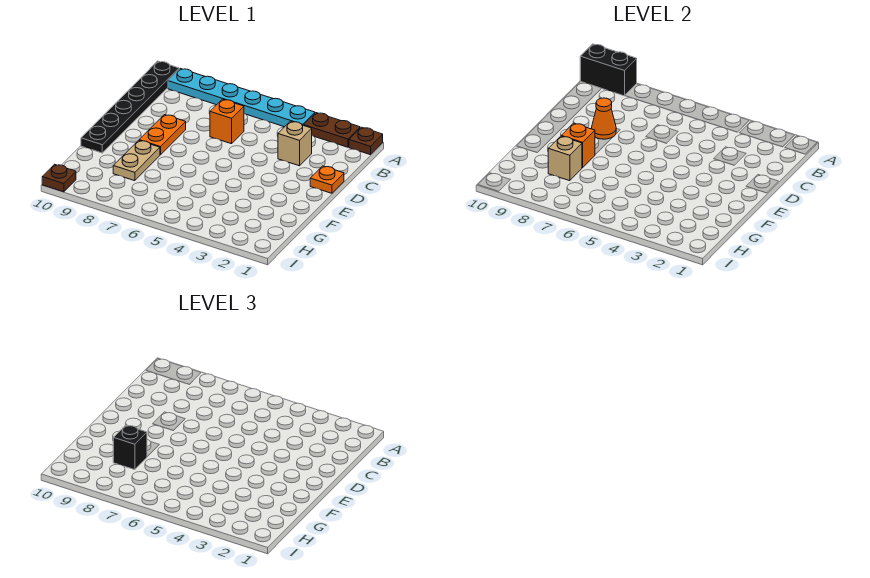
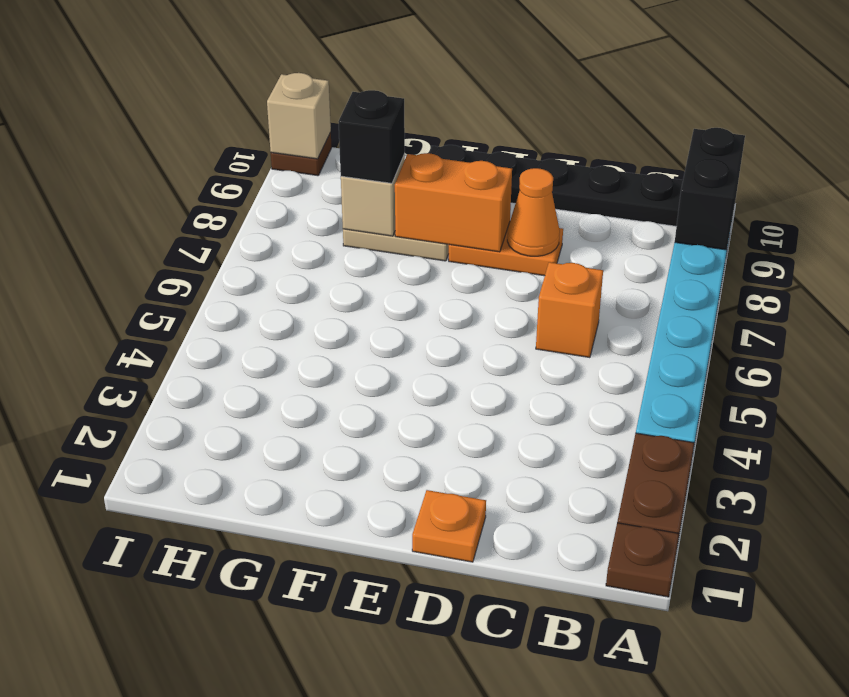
tan 1x1 brick [278,121,312,166] -> tan 1x1 brick moved to [267,73,331,159]
orange 1x1 brick [561,123,595,168] -> orange 1x2 brick [395,153,512,252]

